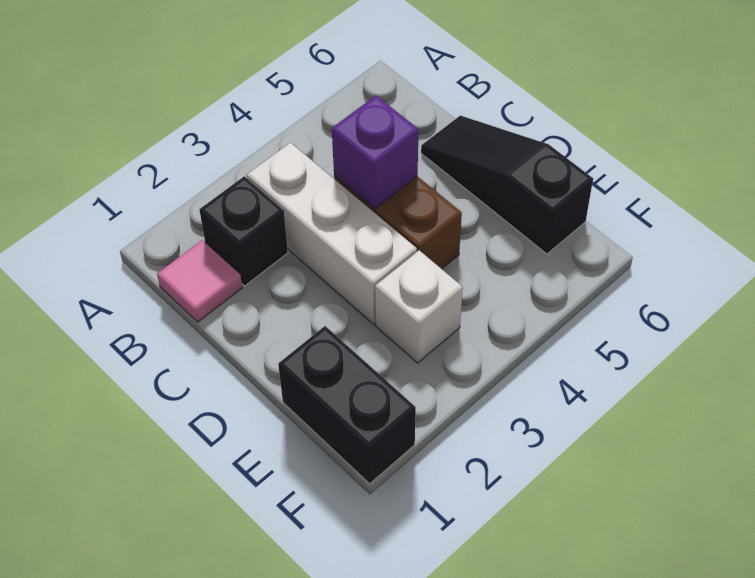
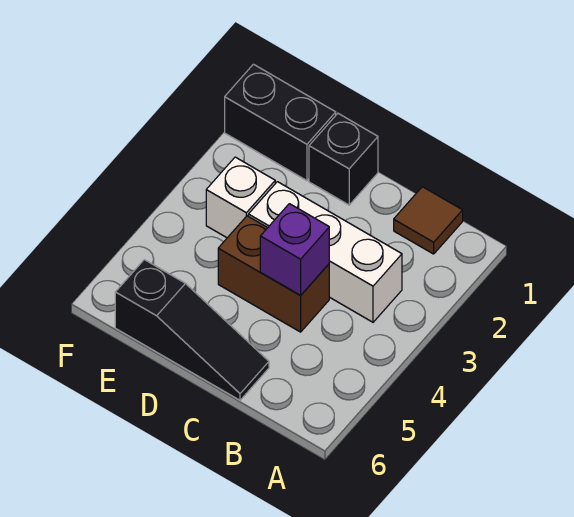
pink 1x1 tile [157,240,242,322] -> brown 1x1 tile [394,187,463,254]
black 1x1 brick [199,176,288,286] -> black 1x1 brick moved to [309,114,378,205]

